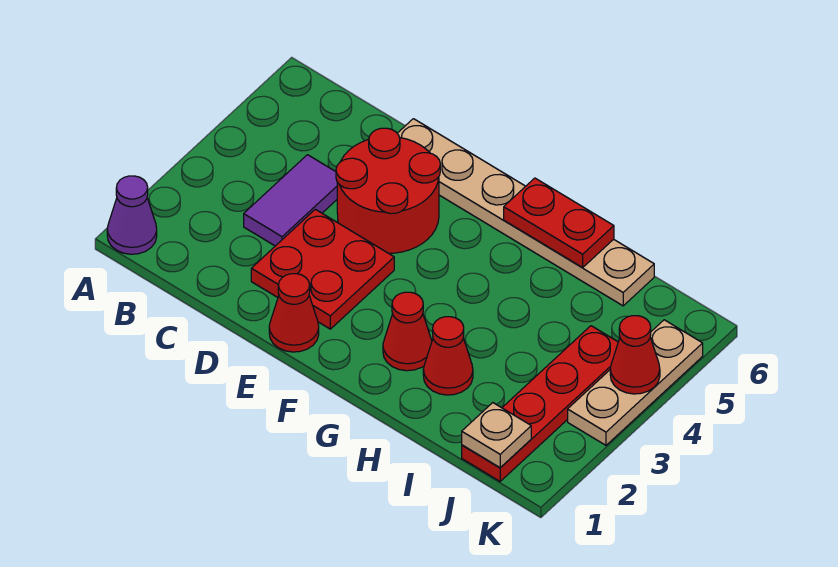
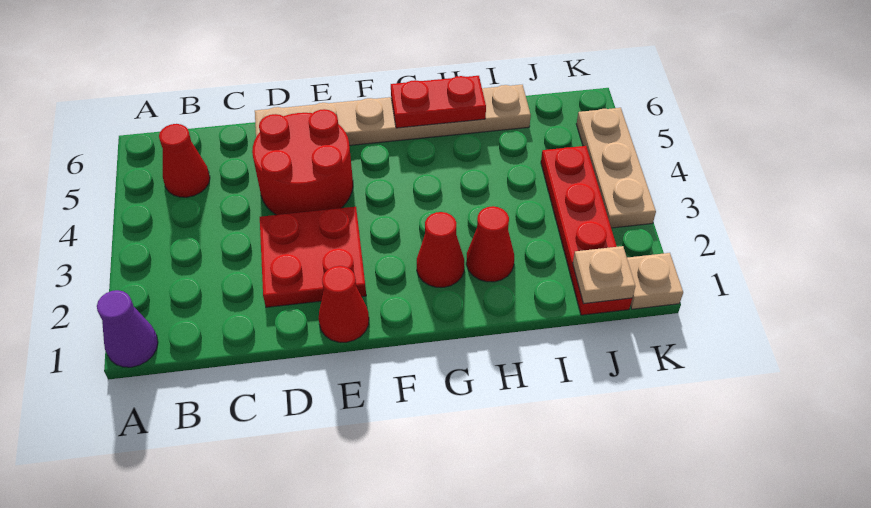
purple 1x2 tile [244,155,337,246] -> none
none -> tan 1x1 plate [627,253,683,309]
red 1x1 cone [610,316,660,394] -> red 1x1 cone moved to [159,124,210,197]

